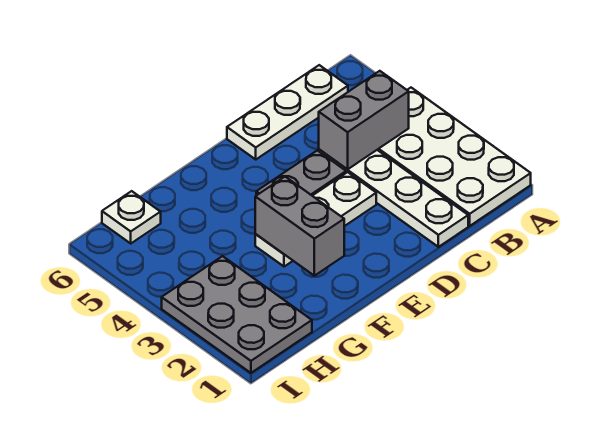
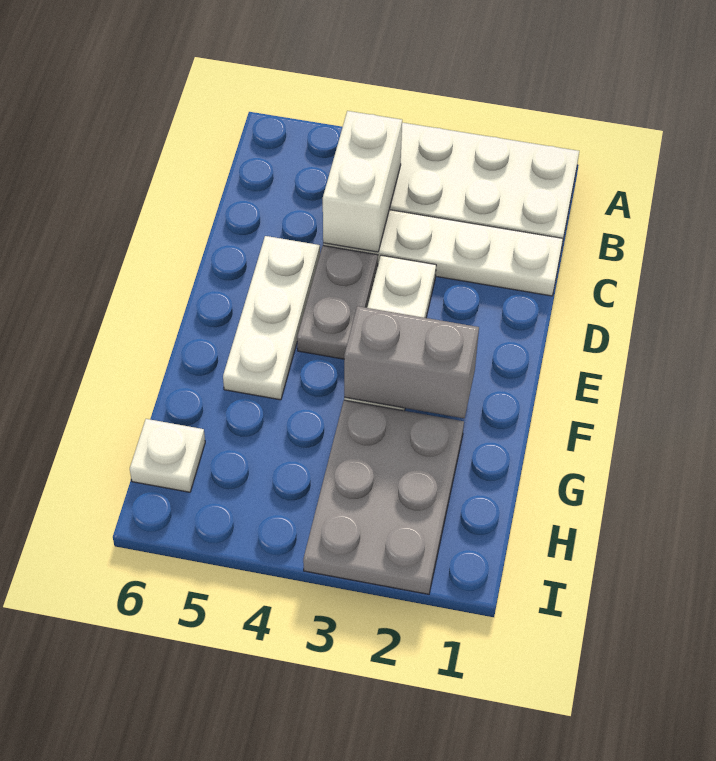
grey 1x2 brick [319,71,409,169] -> white 1x2 brick [323,111,402,252]
white 1x3 plate [227,65,348,159] -> white 1x3 plate moved to [223,236,320,400]
grey 2x3 plate [162,256,312,373] -> grey 2x3 plate turned to [303,400,464,594]

